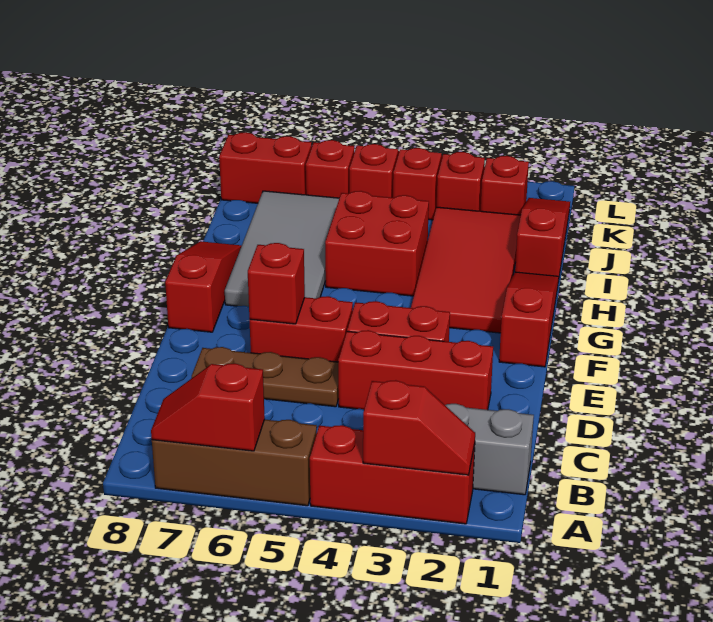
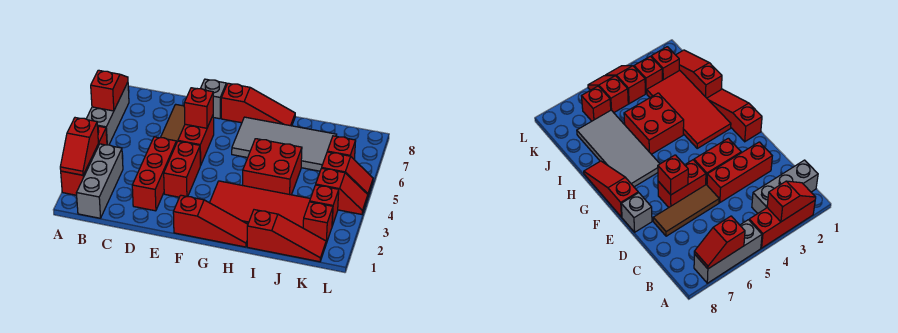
brown 1x3 brick [152,420,317,506] -> grey 1x3 brick [86,82,129,145]
brown 1x3 plate [192,347,339,407] -> brown 1x3 tile [161,104,185,143]
none -> grey 1x1 brick [200,79,226,119]
red 1x2 brick [219,132,312,203] -> none

